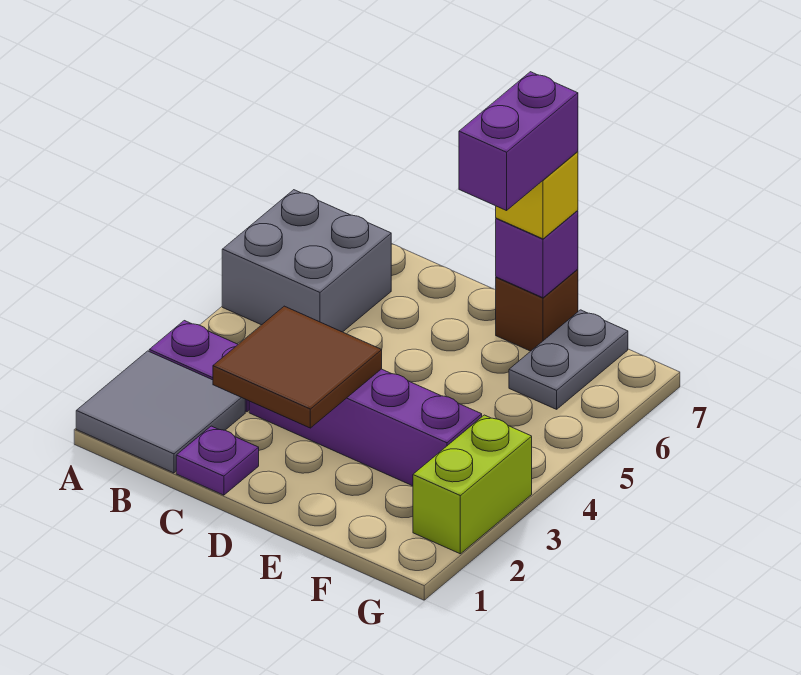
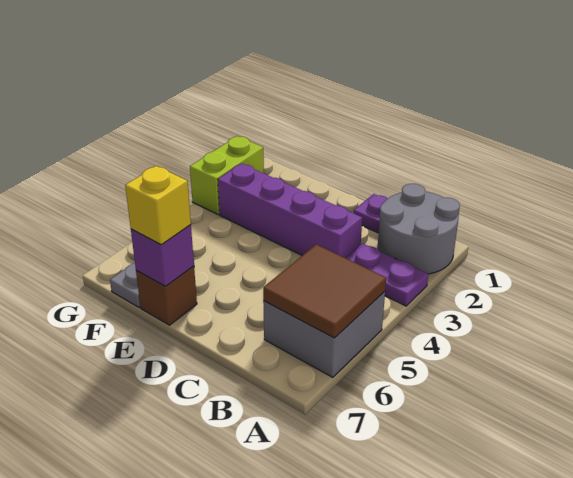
grey 2x2 tile [76,351,245,473] -> grey 2x2 round brick [378,184,460,274]
brown 2x2 tile [213,306,382,428] -> brown 2x2 tile moved to [263,244,386,338]
purple 1x2 brick [459,72,578,211] -> none

